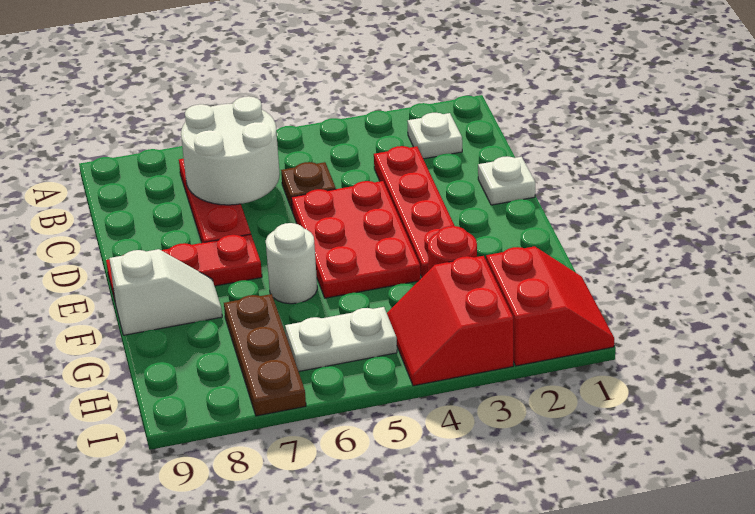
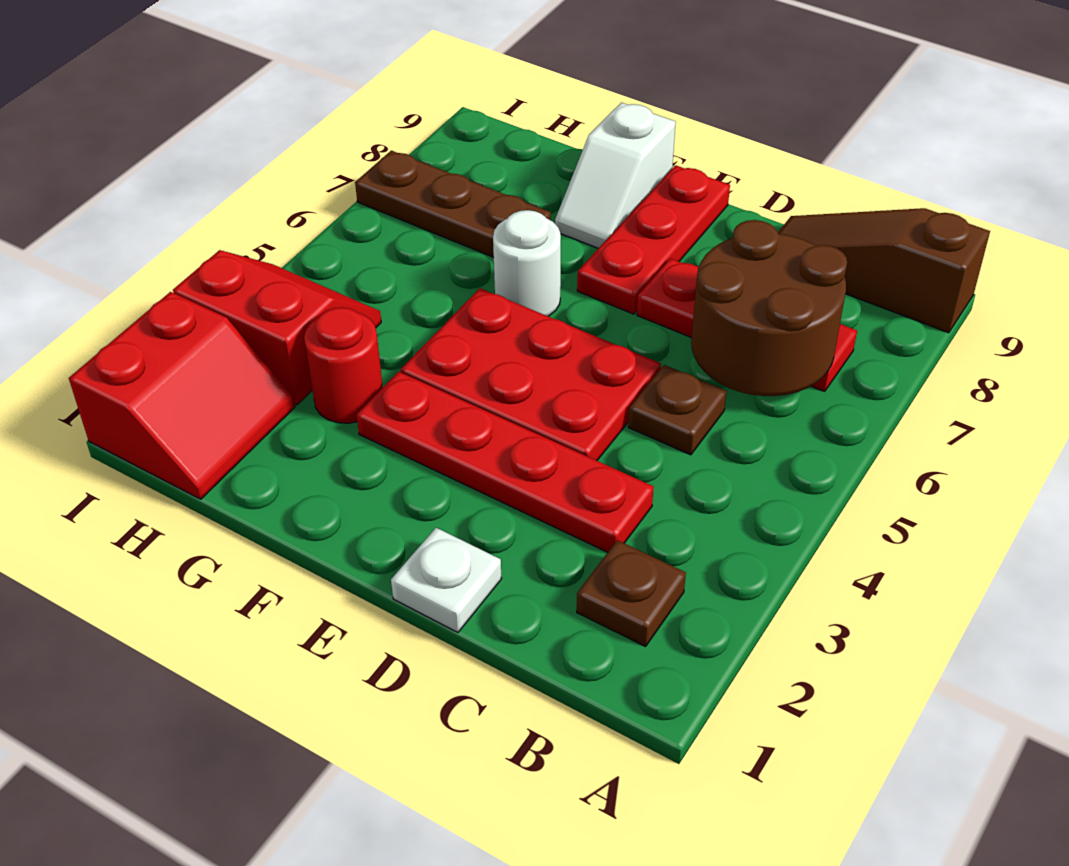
none -> brown 1x3 slope [778,208,990,333]
white 1x1 plate [407,113,462,159] -> brown 1x1 plate [577,540,686,647]
white 2x2 round brick [181,96,280,205] -> brown 2x2 round brick [691,220,847,396]
red 2x2 slope [486,246,614,366] -> red 2x2 slope turned to [69,292,295,499]
white 1x2 plate [285,307,397,372] -> none

